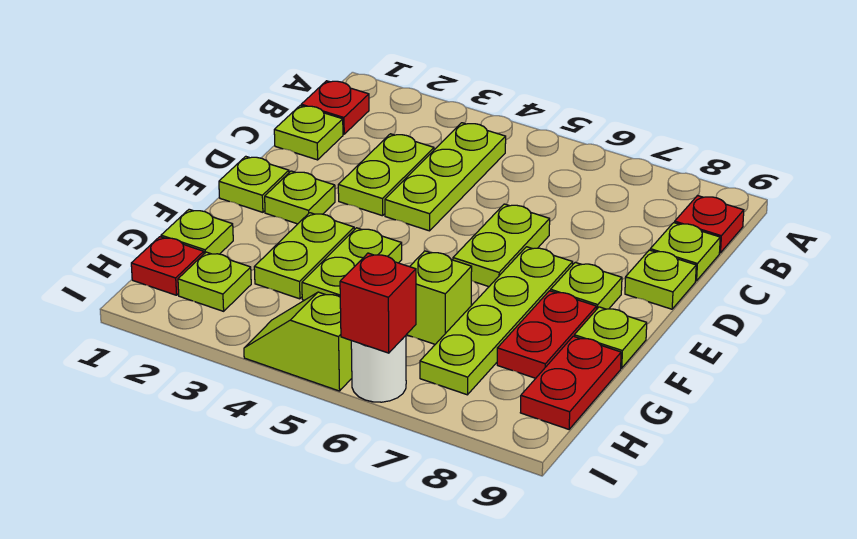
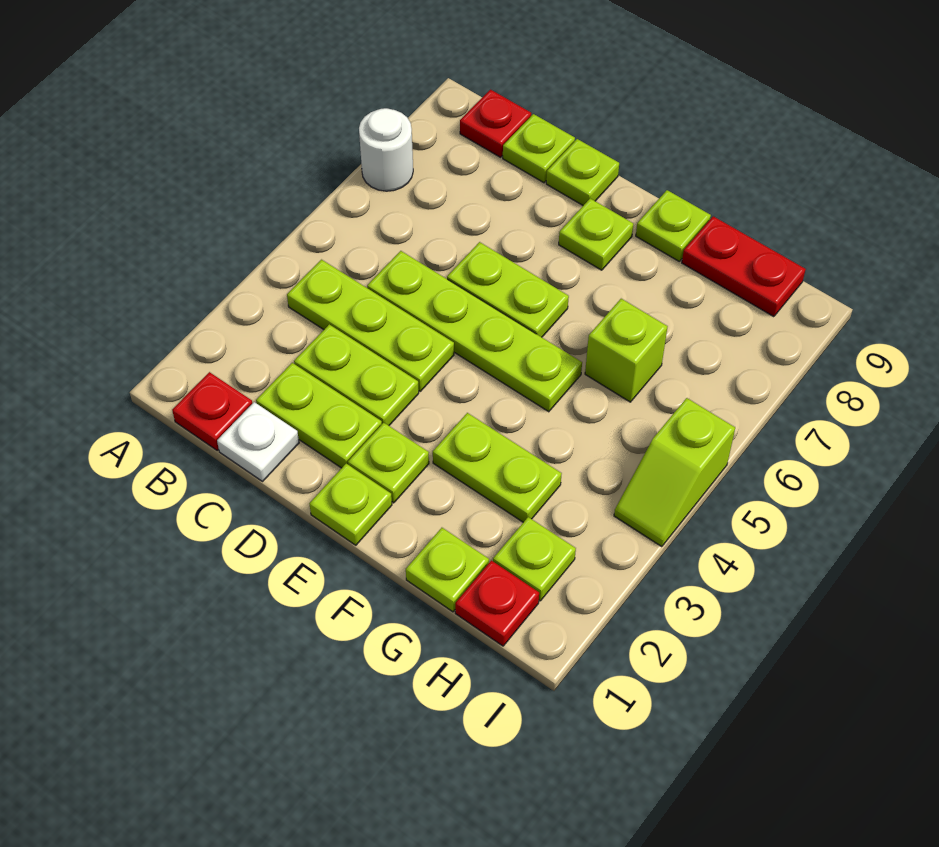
lime 1x1 plate [274,106,343,160] -> white 1x1 plate [217,402,299,481]
lime 1x4 plate [420,247,573,395] -> lime 1x4 plate moved to [367,251,582,412]
lime 1x2 plate [302,228,402,300] -> lime 1x2 plate moved to [256,363,382,468]
red 1x2 plate [497,291,597,378] -> none
white 1x1 round brick [351,336,406,402] -> white 1x1 round brick moved to [359,108,413,191]
red 1x1 brick [340,253,416,353] -> none

